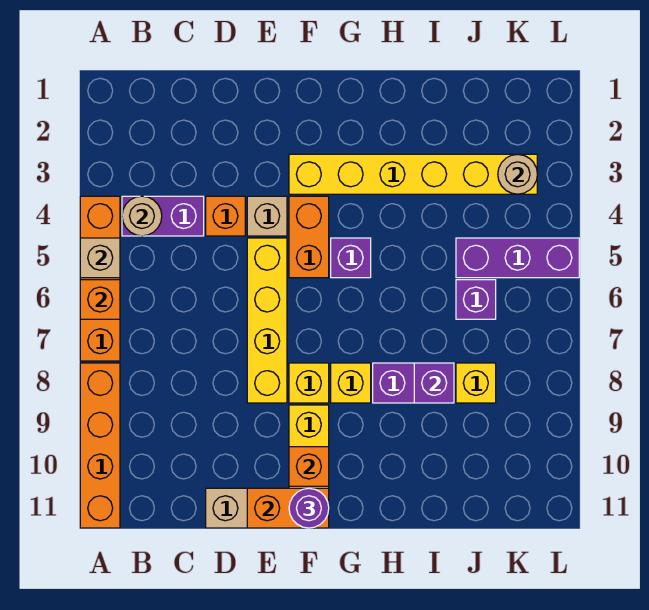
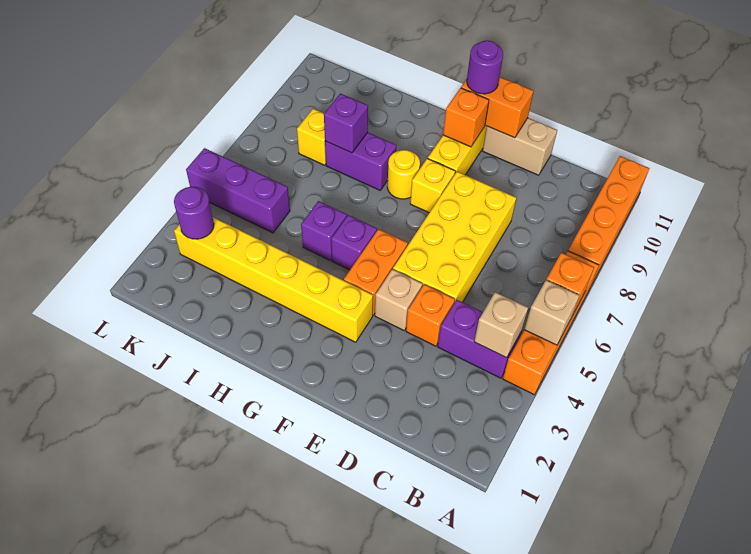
tan 1x1 round brick [122,196,162,236] -> tan 1x1 brick [474,292,528,358]
yellow 1x4 brick [247,238,287,403] -> yellow 2x4 brick [393,172,516,303]
yellow 1x1 brick [331,363,371,403] -> yellow 1x1 round brick [387,150,420,199]
purple 1x1 brick [456,280,496,319] -> purple 1x1 brick moved to [301,201,347,261]
tan 1x1 round brick [498,154,537,194] -> purple 1x1 round brick [174,187,214,239]

